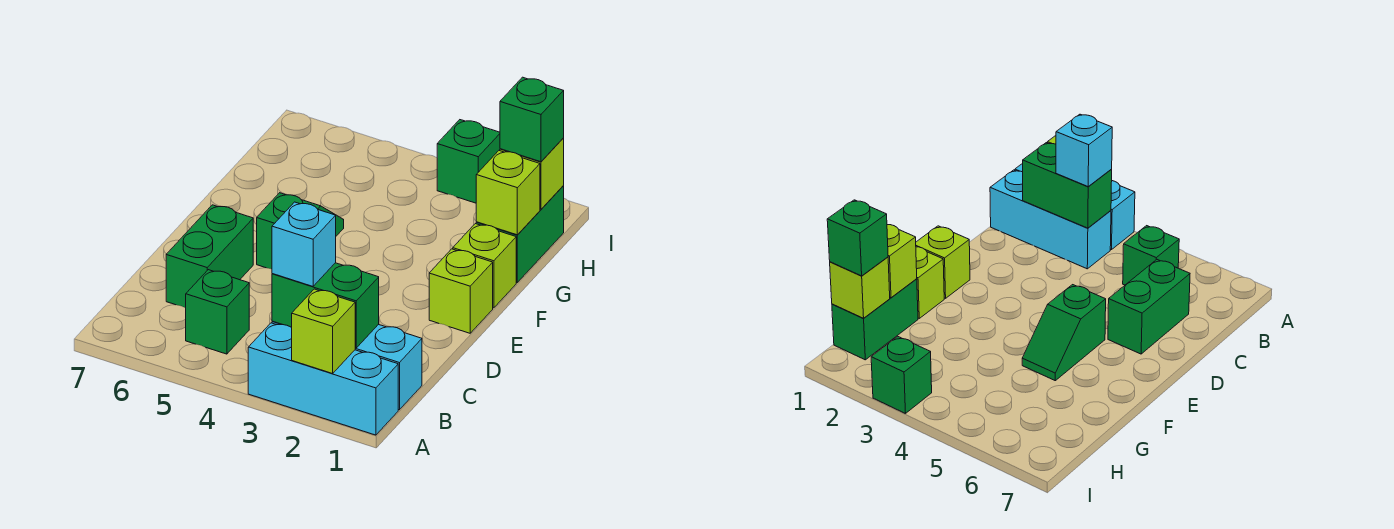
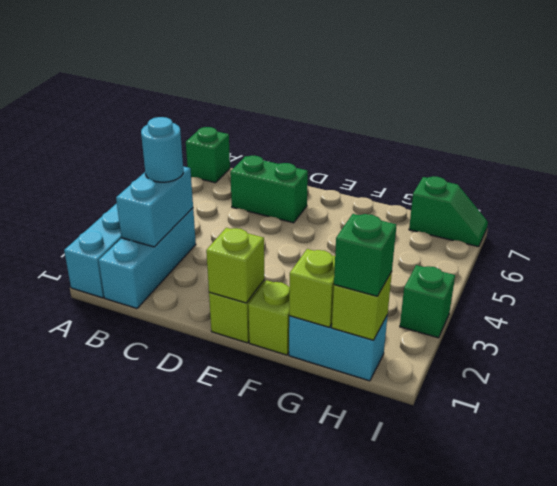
lime 1x1 brick [291,289,355,373] -> lime 1x1 brick moved to [206,228,264,303]
green 1x2 brick [272,263,379,348] -> cyan 1x2 brick [116,166,193,247]
cyan 1x1 brick [272,202,336,286] -> cyan 1x1 round brick [141,117,183,182]
green 1x1 brick [186,270,249,354] -> green 1x1 brick moved to [186,127,230,183]
green 1x2 slope [257,193,344,269] -> green 1x2 slope moved to [409,176,488,247]
green 1x2 brick [476,186,564,282] -> cyan 1x2 brick [289,315,388,381]

